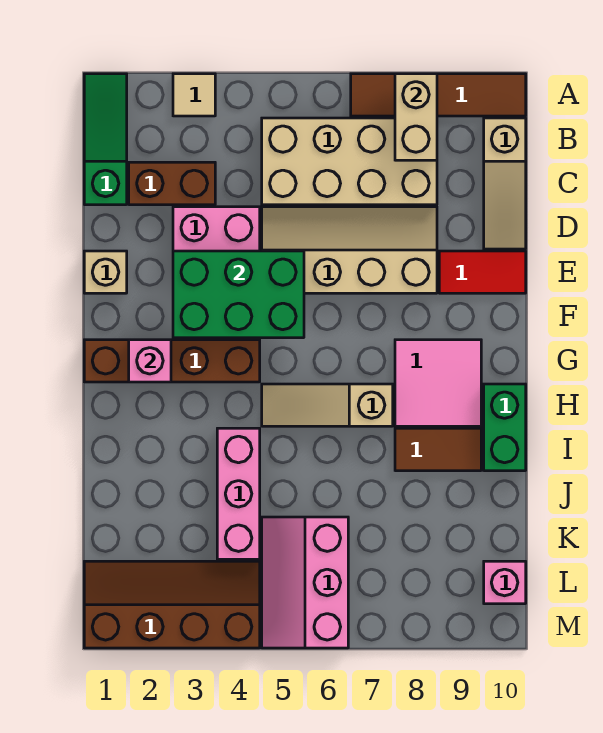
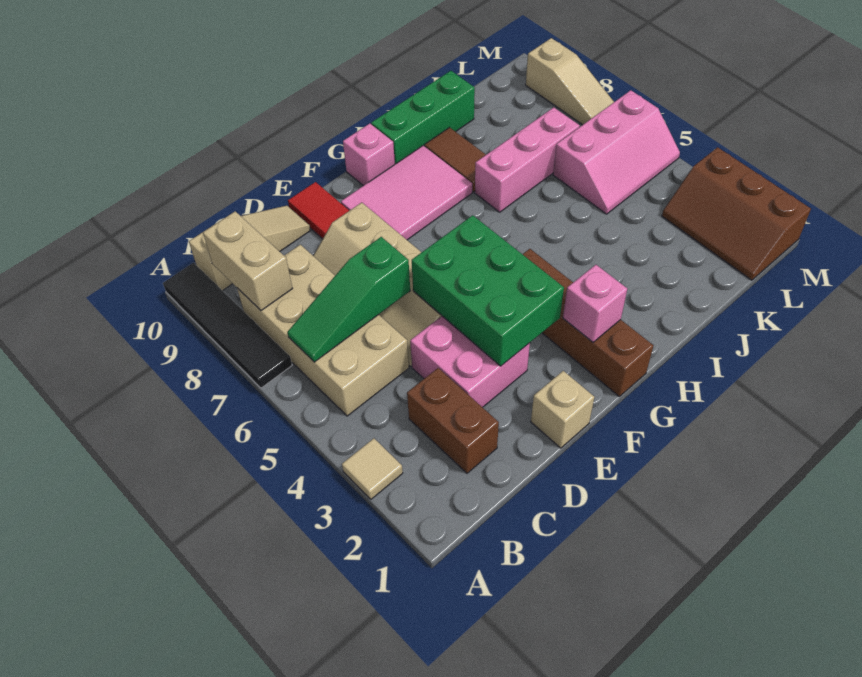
green 1x3 slope [84,74,127,205] -> green 1x3 slope moved to [287,237,410,362]
brown 1x4 tile [351,74,526,116] -> black 1x4 tile [163,263,292,388]
tan 1x2 brick [395,74,437,160] -> tan 1x2 brick turned to [203,211,293,310]
pink 2x2 tile [395,340,481,426] -> pink 2x3 tile [341,146,472,240]
tan 1x3 slope [262,384,393,426] -> tan 1x3 slope moved to [526,38,614,125]
green 1x2 brick [484,384,526,471] -> green 1x3 brick [371,71,475,164]
pink 1x3 brick [217,428,260,559] -> pink 1x3 brick moved to [475,107,580,212]
brown 2x4 slope [84,561,260,648] -> brown 2x3 slope [662,147,811,280]
pink 1x1 brick [484,561,526,604] -> pink 1x1 brick moved to [343,124,395,186]

